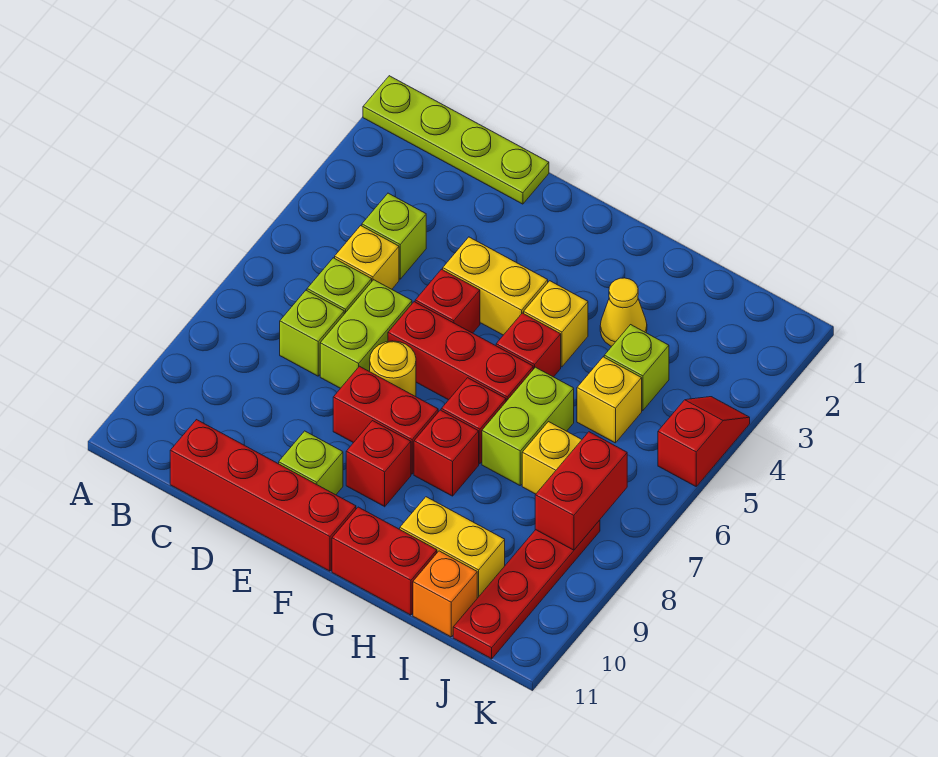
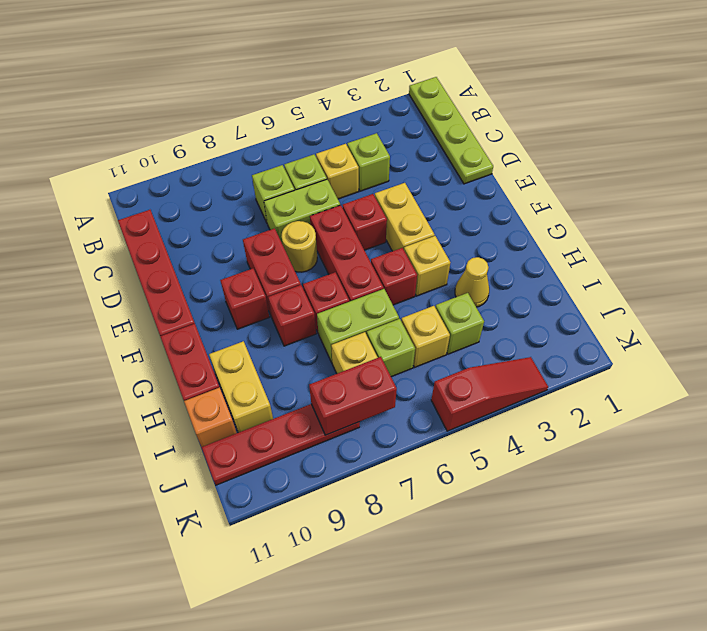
lime 1x1 brick [279,431,343,495] -> lime 1x1 brick moved to [367,319,415,377]
red 1x2 slope [658,397,750,486] -> red 1x3 slope [431,357,548,431]

